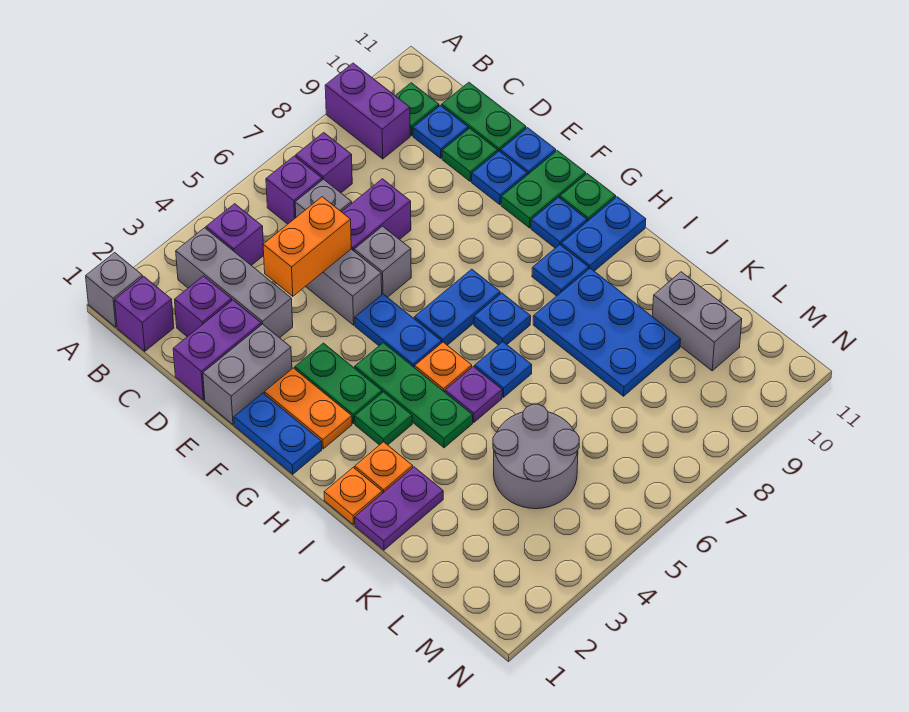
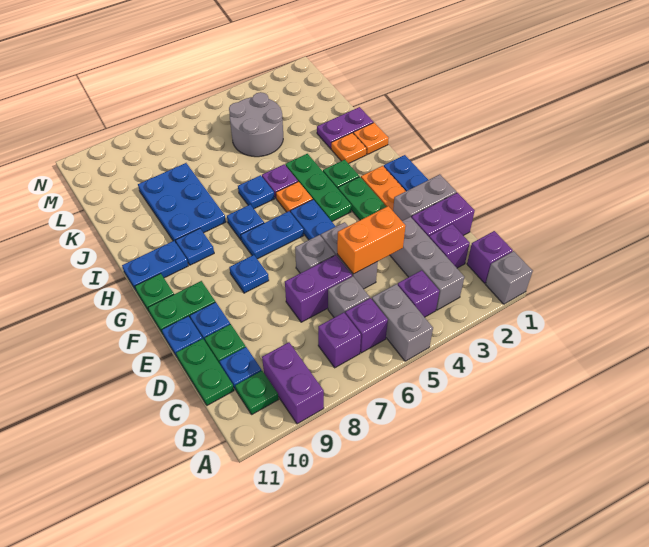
blue 1x1 plate [531,197,587,248] -> blue 1x1 plate moved to [229,255,269,293]
grey 1x2 brick [652,272,742,371] -> grey 1x2 brick moved to [372,284,433,361]

